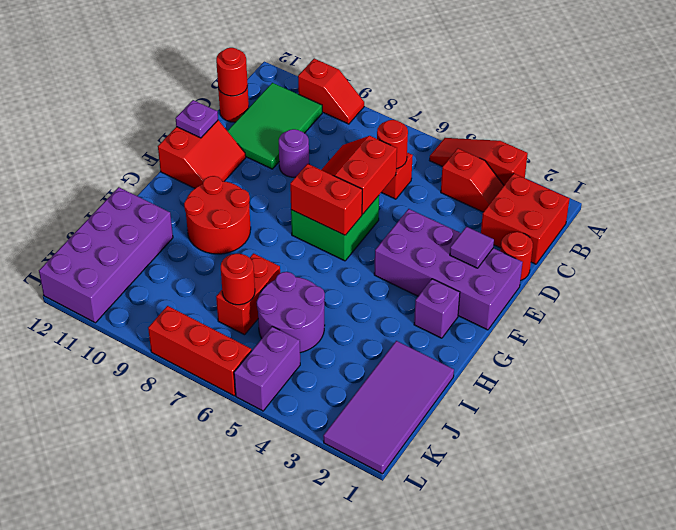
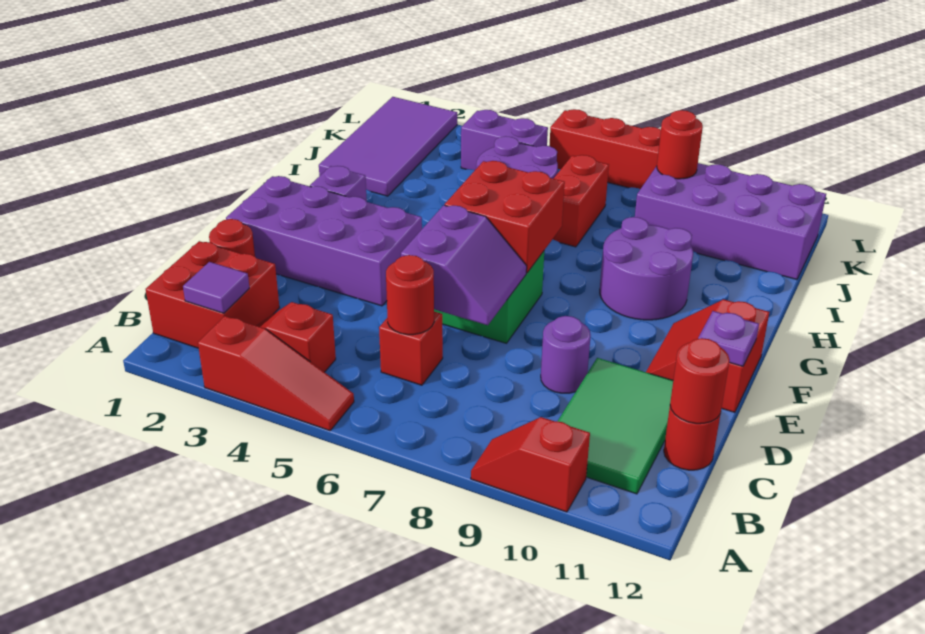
red 2x2 slope [322,136,397,214] -> purple 2x2 slope [401,205,527,325]
purple 1x1 tile [450,227,494,268] -> purple 1x1 tile moved to [183,262,249,313]
red 1x2 brick [290,164,362,235] -> red 2x2 brick [445,161,565,273]
red 2x2 round brick [184,176,251,254] -> purple 2x2 round brick [600,217,693,320]
purple 2x4 brick [39,187,173,323] -> purple 2x4 brick turned to [635,163,826,279]
red 1x1 round brick [221,254,255,305] -> red 1x1 round brick moved to [657,110,703,179]
purple 1x2 brick [234,326,300,411] -> purple 1x2 brick turned to [461,110,548,170]

